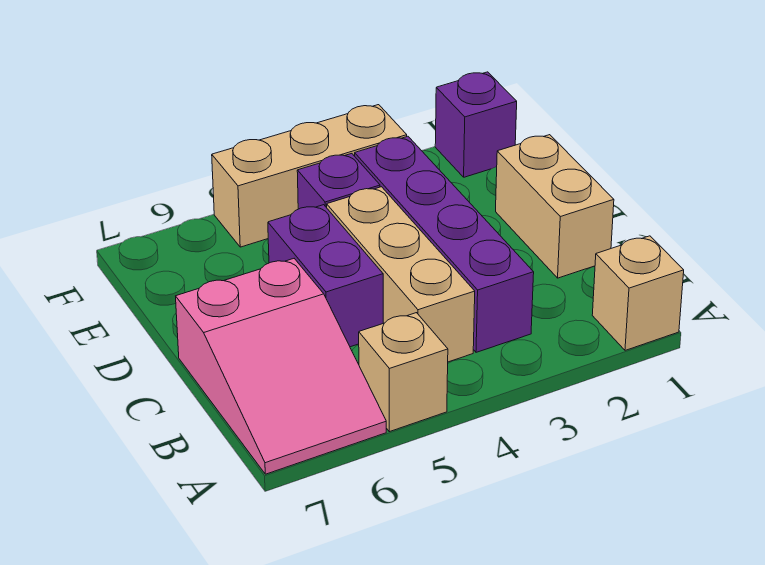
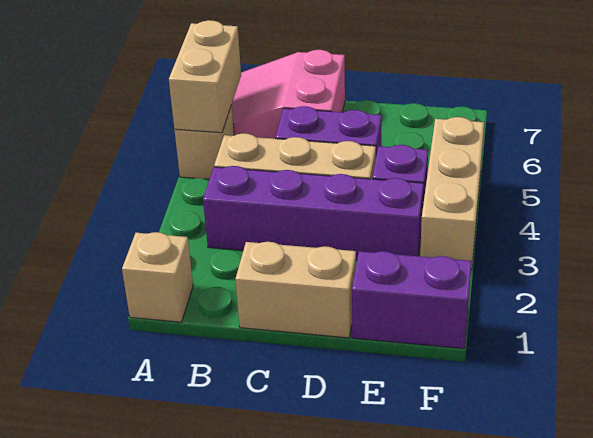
none -> tan 1x2 brick [169,20,241,133]
purple 1x1 brick [435,72,517,177] -> purple 1x2 brick [352,251,472,349]

